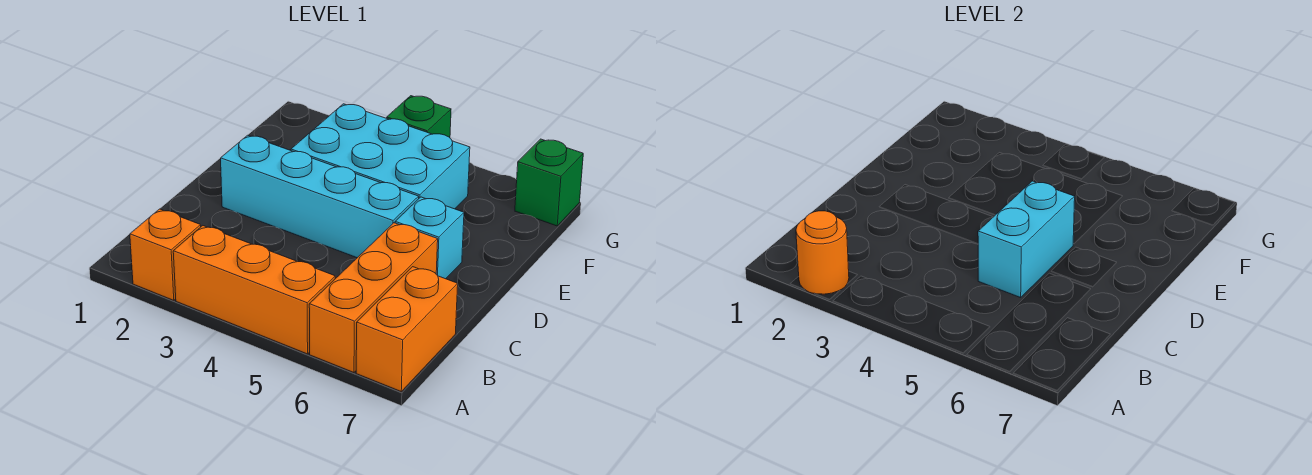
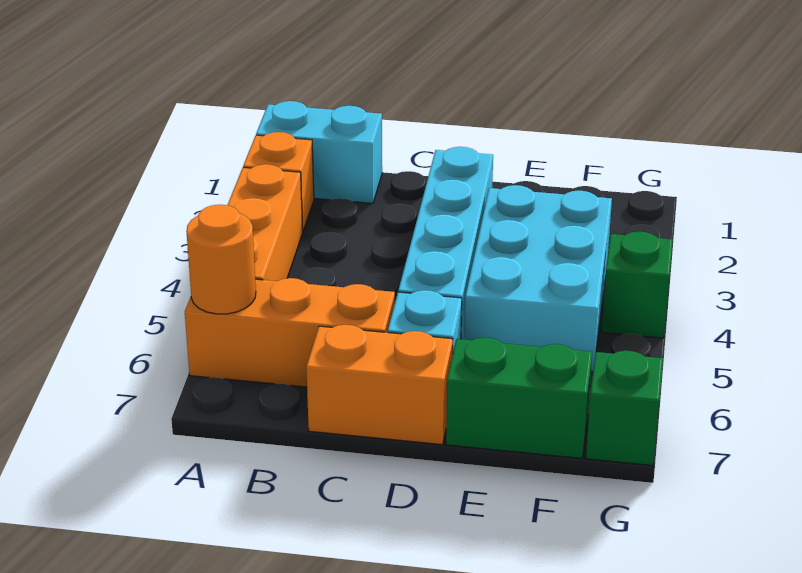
orange 1x1 round brick [796,211,849,294] -> orange 1x1 round brick moved to [186,205,256,314]
orange 1x2 brick [356,267,458,391] -> orange 1x2 brick moved to [306,325,453,445]
cyan 1x2 brick [978,181,1075,298] -> cyan 1x2 brick moved to [256,101,382,203]
none -> green 1x2 brick [446,337,592,458]

